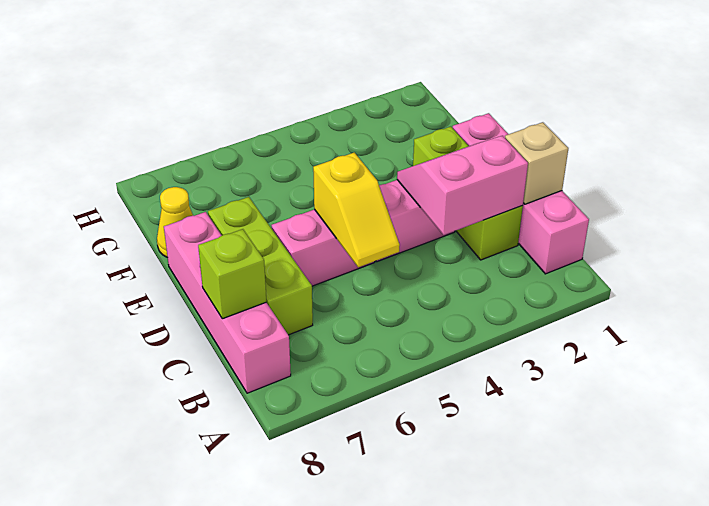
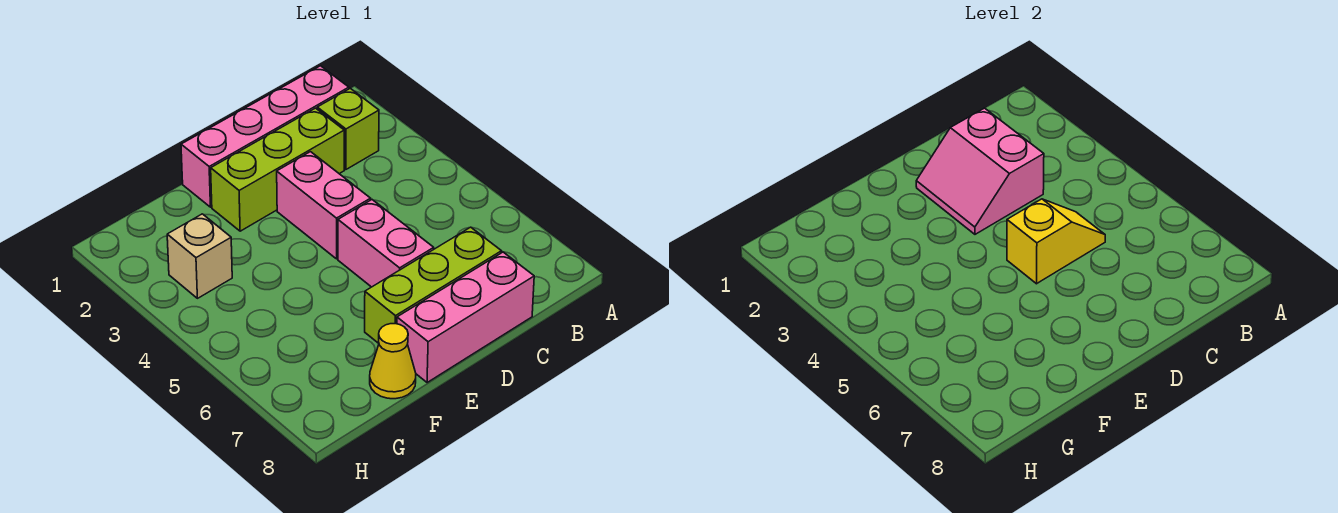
pink 1x4 brick [164,212,291,393] -> pink 1x3 brick [397,252,534,383]
tan 1x1 brick [505,122,568,204] -> tan 1x1 brick moved to [167,214,232,298]
lime 1x1 brick [198,229,266,319] -> lime 1x1 brick moved to [317,88,379,170]

